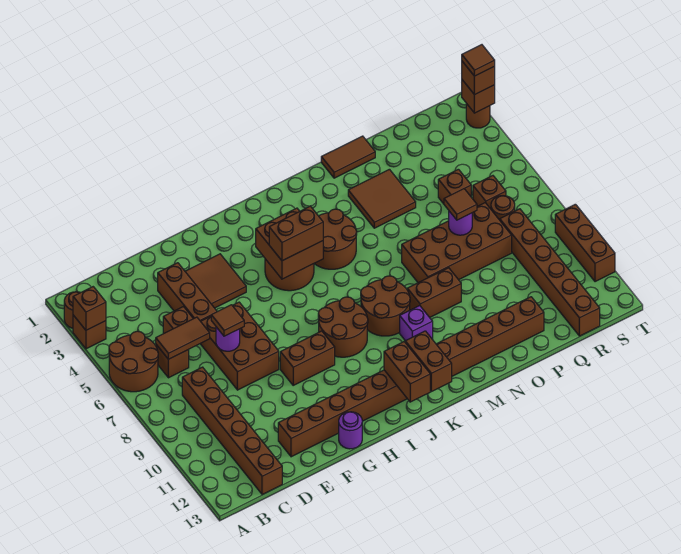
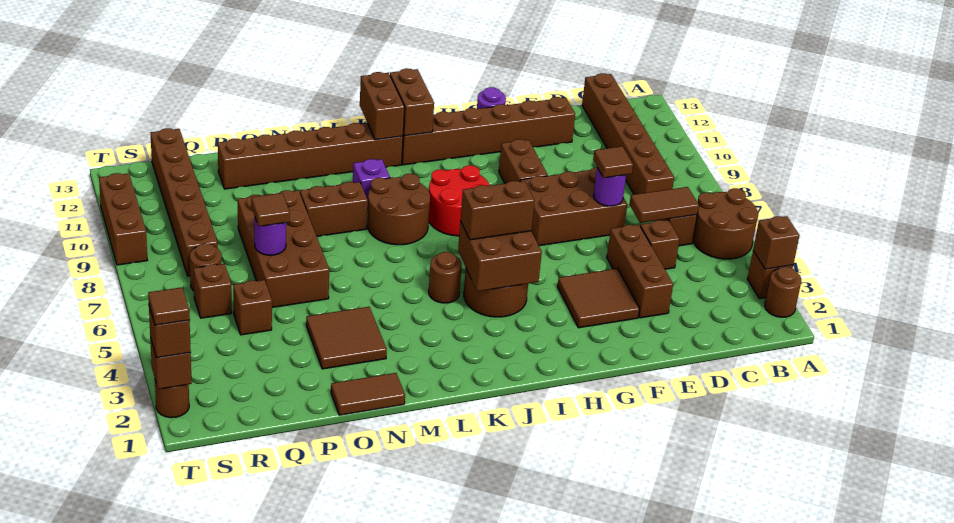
brown 2x3 brick [200,302,279,390] -> brown 2x3 brick turned to [520,168,627,246]
brown 1x2 brick [280,331,335,385] -> brown 1x2 brick turned to [499,139,548,184]
brown 2x2 round brick [318,297,368,357] -> red 2x2 round brick [429,165,490,236]
brown 2x2 round brick [314,209,357,269] -> brown 1x1 round brick [429,252,462,303]
brown 2x4 brick [402,203,512,283] -> brown 2x4 brick turned to [238,190,329,307]

